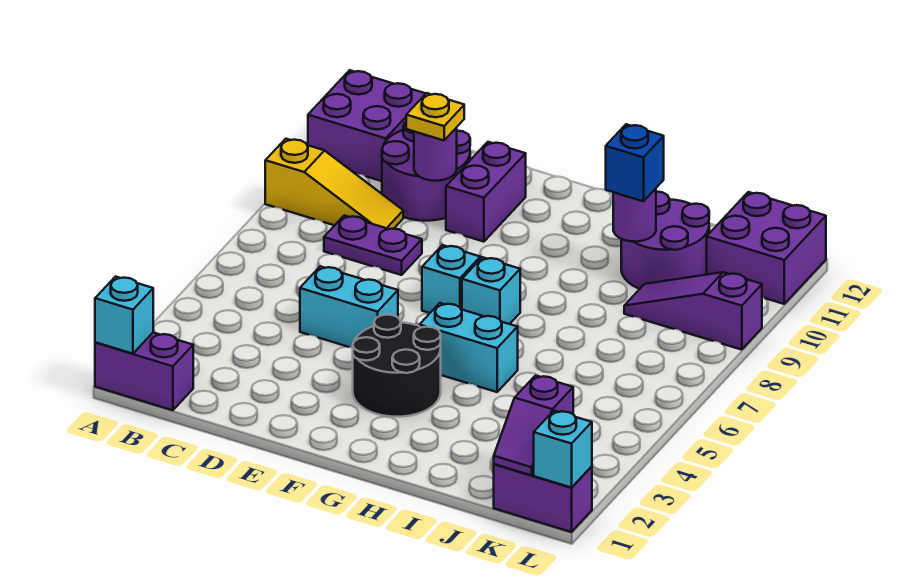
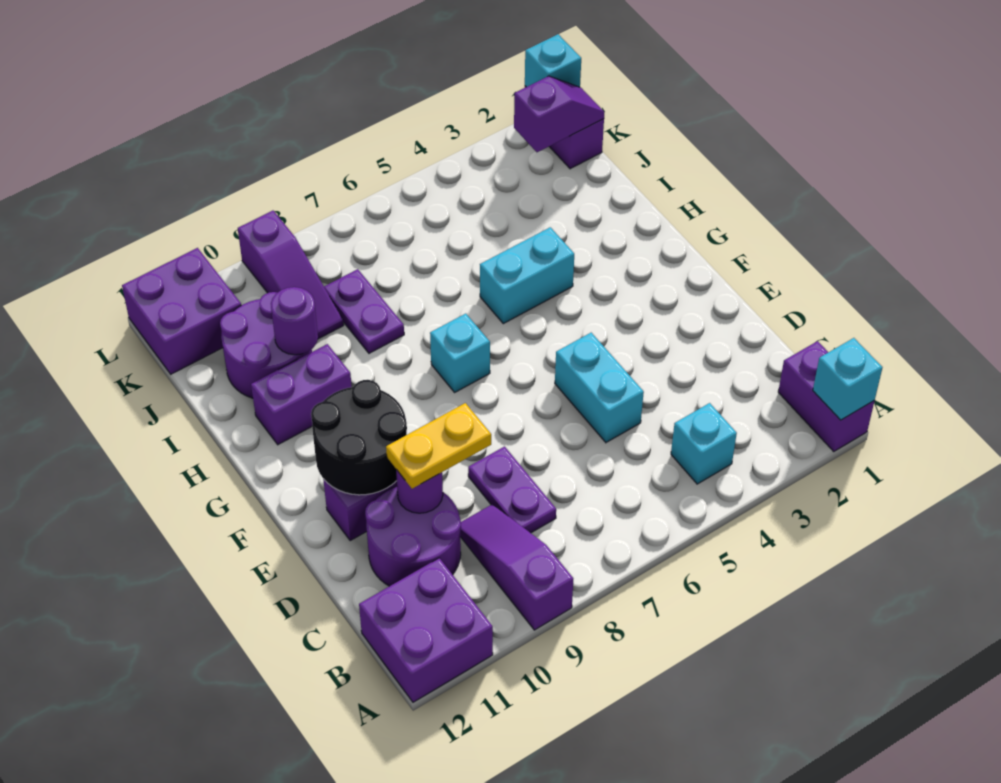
yellow 1x3 slope [265,139,403,229] -> purple 1x3 slope [460,504,573,630]
yellow 1x1 plate [406,93,464,140] -> yellow 1x2 plate [386,403,491,489]
black 2x2 round brick [353,315,441,417] -> black 2x2 round brick moved to [311,380,407,495]
cyan 1x1 brick [422,245,480,313] -> cyan 1x1 brick moved to [671,403,737,484]
cyan 1x2 brick [419,303,518,392] -> cyan 1x2 brick turned to [480,227,574,324]
none -> purple 1x2 brick [251,344,352,445]
none -> purple 1x2 plate [324,269,404,353]
blue 1x1 brick [606,124,664,201] -> none

